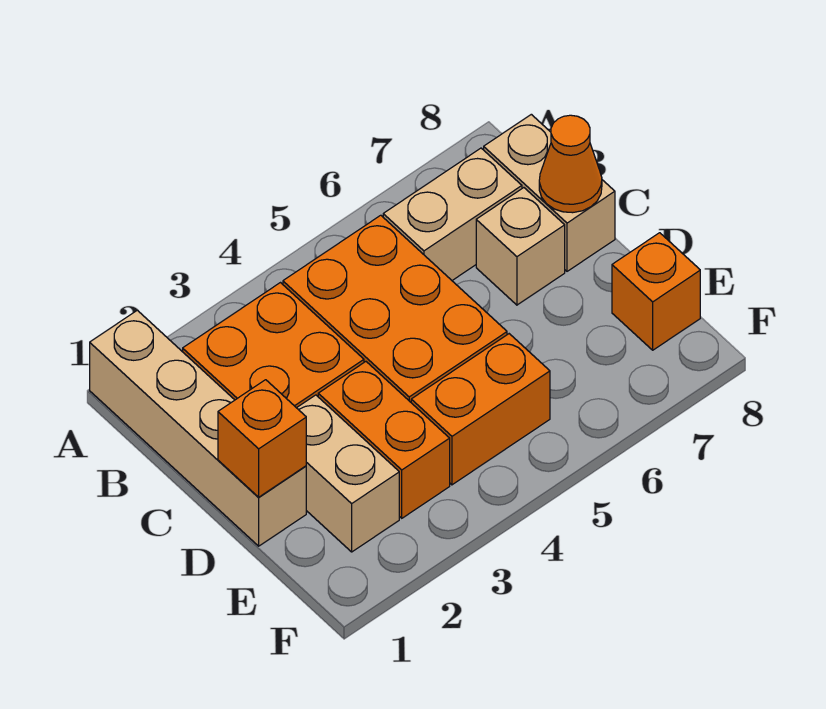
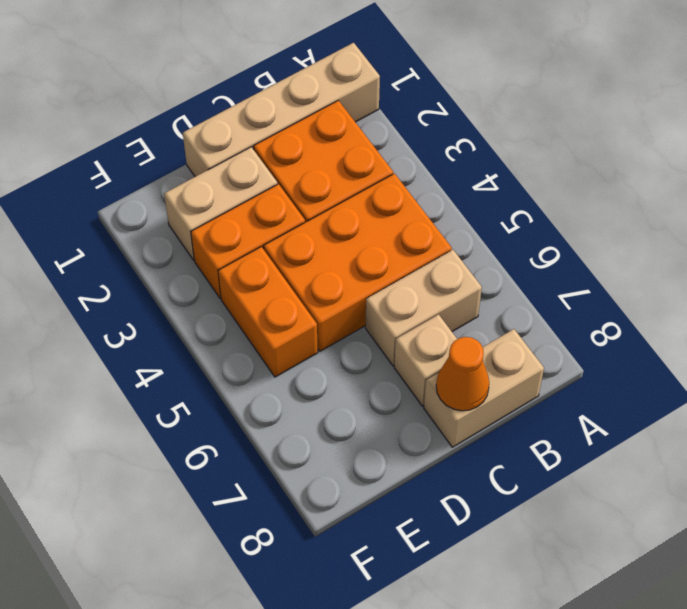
tan 1x2 brick [383,148,522,280] -> tan 1x2 brick turned to [365,250,482,366]
orange 1x1 brick [218,380,306,497] -> none
orange 1x1 brick [612,233,700,350] -> none

